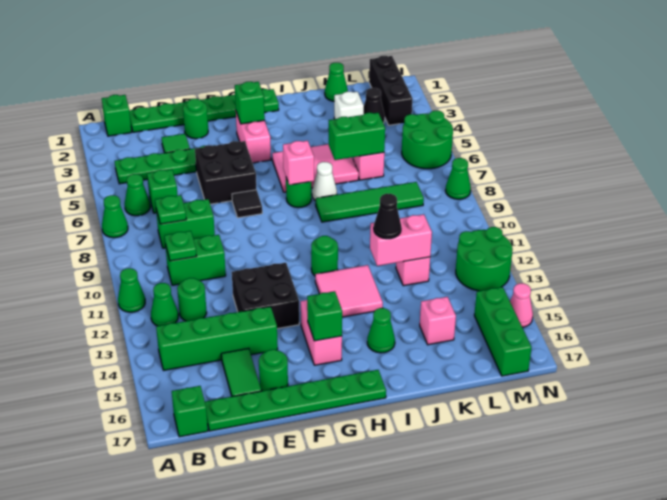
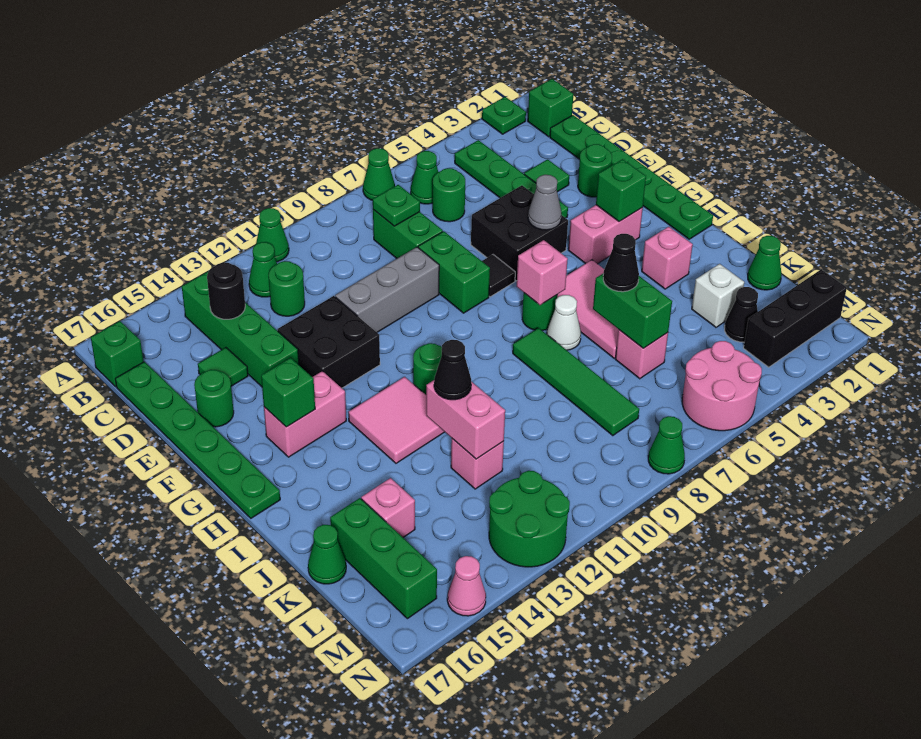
green 1x1 brick [147,169,178,213] -> green 1x1 round brick [433,168,465,222]
green 1x2 brick [166,235,226,285] -> green 1x2 brick moved to [418,231,490,313]
green 1x1 plate [165,231,197,261] -> green 1x1 plate moved to [482,97,526,134]
none -> black 1x1 round brick [207,262,245,319]
green 1x2 tile [221,348,261,396] -> green 1x1 tile [198,347,248,386]
none -> grey 1x3 brick [335,247,439,332]
none -> grey 1x1 cone [528,175,562,230]
none -> pink 1x1 brick [642,227,693,289]
green 1x1 cone [367,308,395,353] -> green 1x1 cone moved to [308,525,346,584]
none -> black 1x1 cone [603,234,639,292]
green 2x2 round brick [402,111,453,169] -> pink 2x2 round brick [682,341,762,431]
green 1x3 brick [474,287,532,376] -> green 1x3 brick turned to [330,498,437,619]

